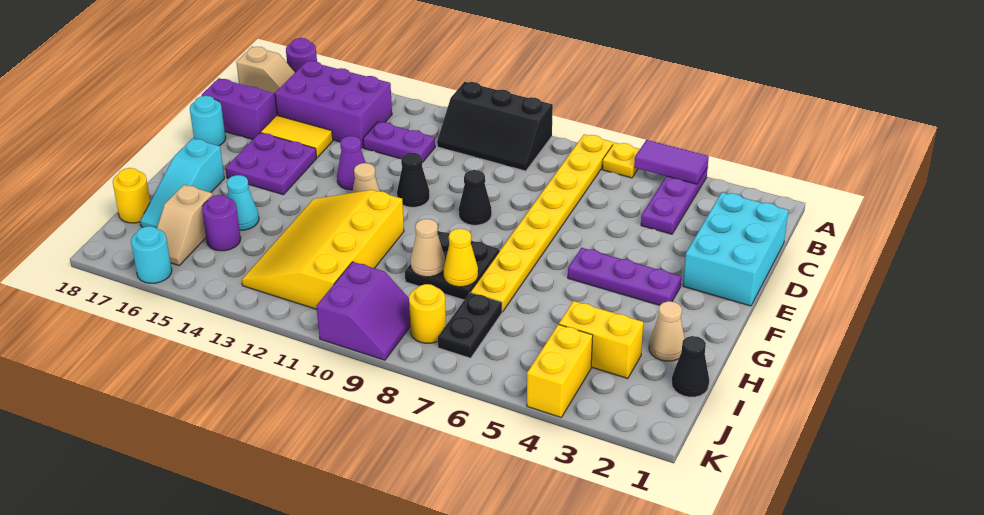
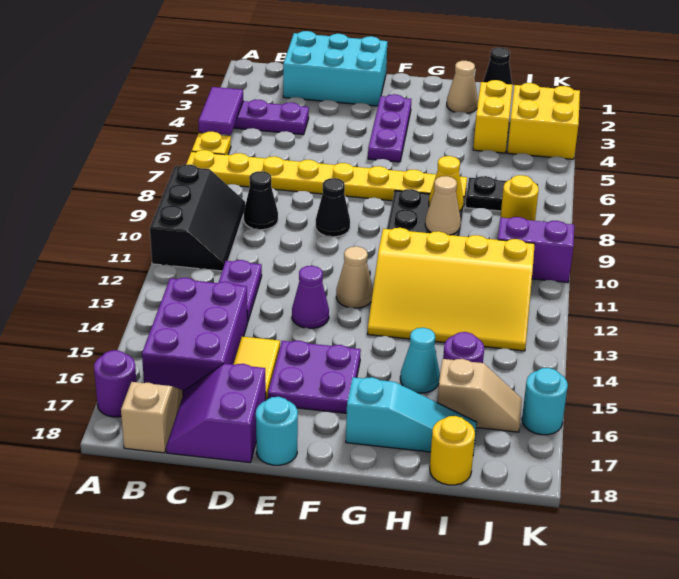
black 1x1 cone [397,153,430,207] -> black 1x1 cone moved to [244,171,278,230]
yellow 1x2 brick [527,324,593,417] -> yellow 2x2 brick [507,83,580,159]

